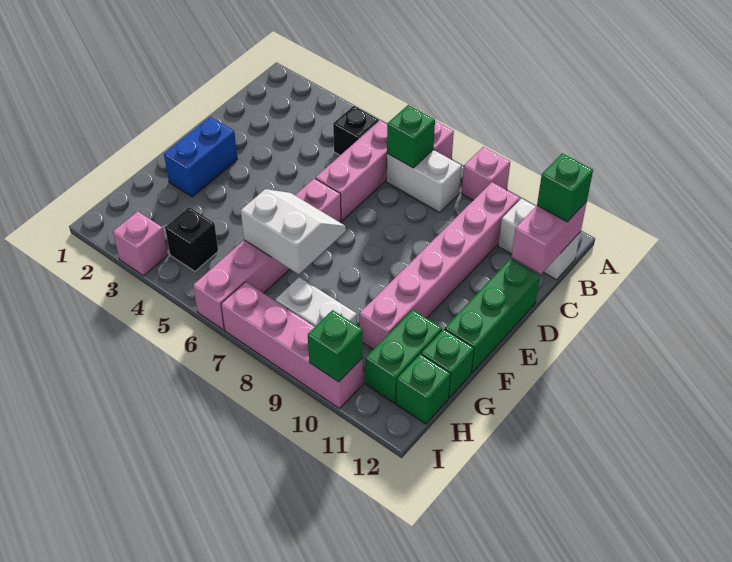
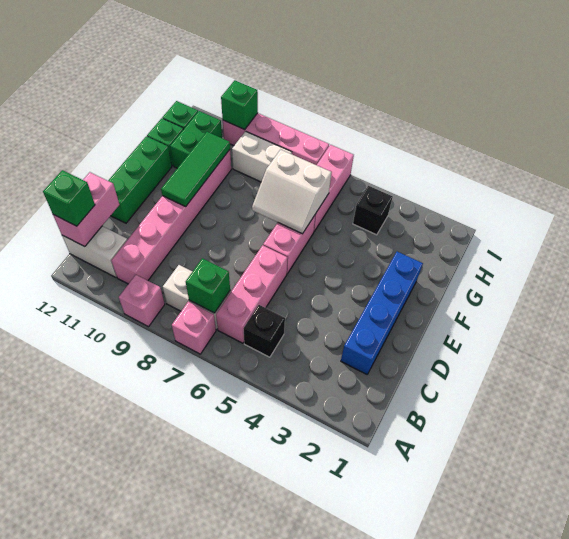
blue 1x2 brick [164,117,238,197] -> blue 1x4 brick [341,252,423,374]
none -> green 1x3 tile [161,132,230,207]
pink 1x1 brick [113,211,168,276] -> none

